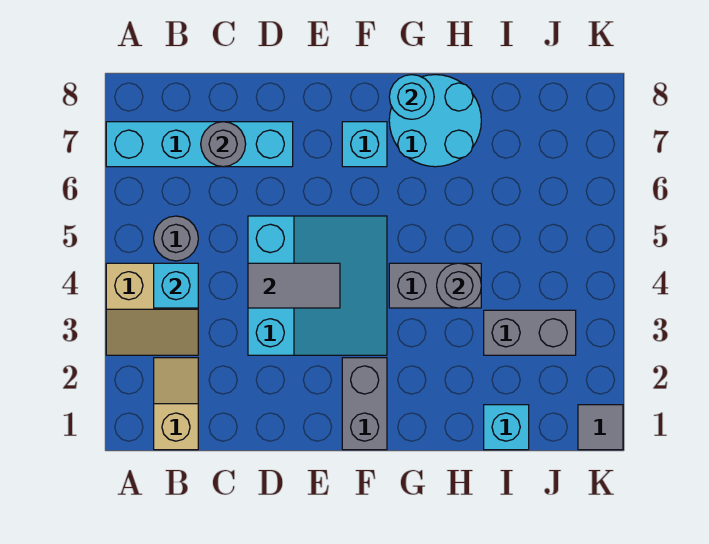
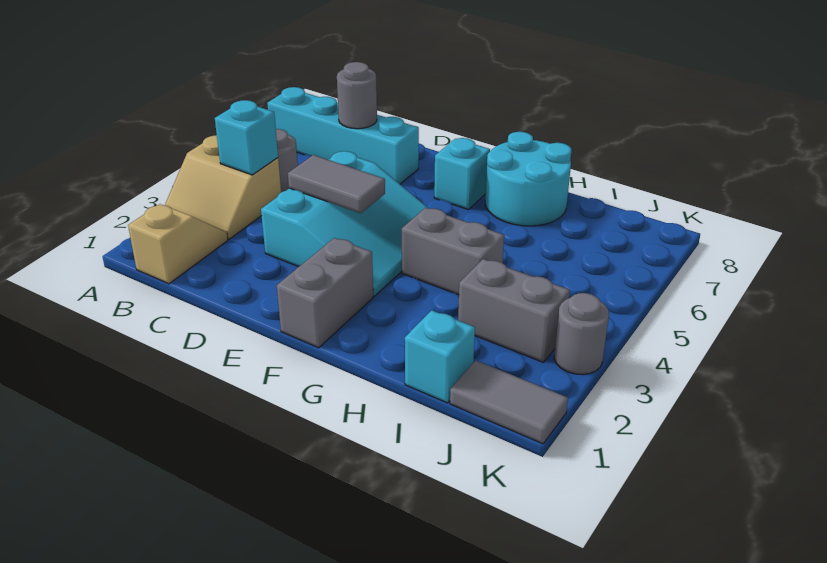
cyan 1x1 round brick [389,75,434,119] -> none
grey 1x1 round brick [437,263,481,308] -> grey 1x1 round brick moved to [554,293,609,375]
grey 1x1 tile [578,405,623,450] -> grey 1x2 tile [450,361,568,444]

